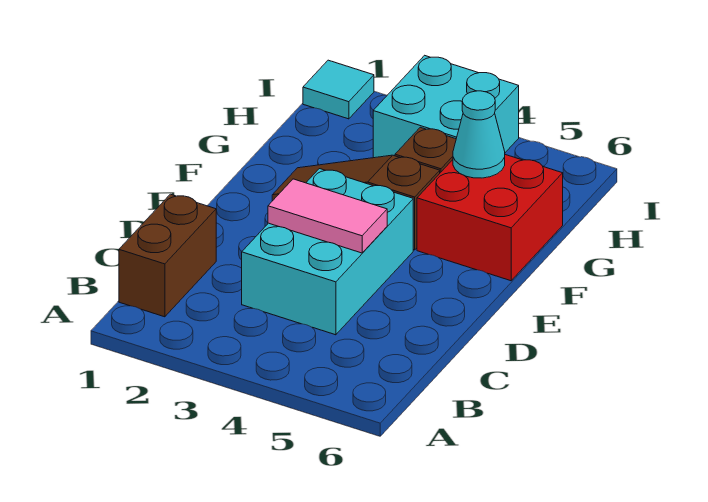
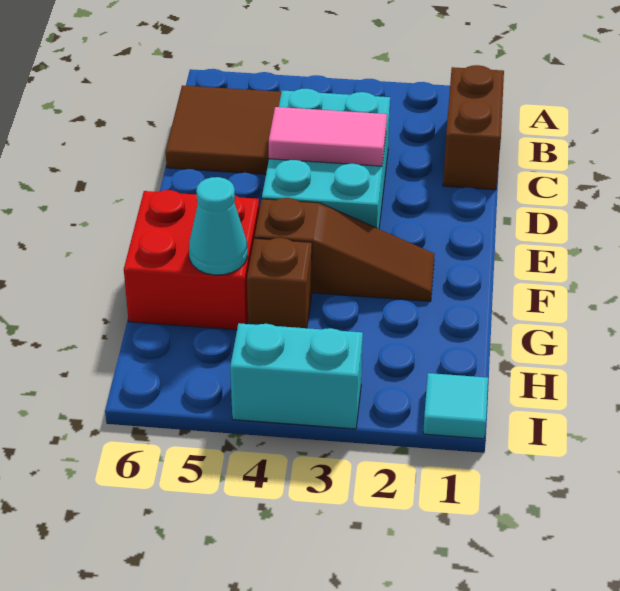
none -> brown 2x2 tile [166,85,281,174]
cyan 2x2 brick [373,55,519,158] -> cyan 1x2 brick [230,323,363,429]

